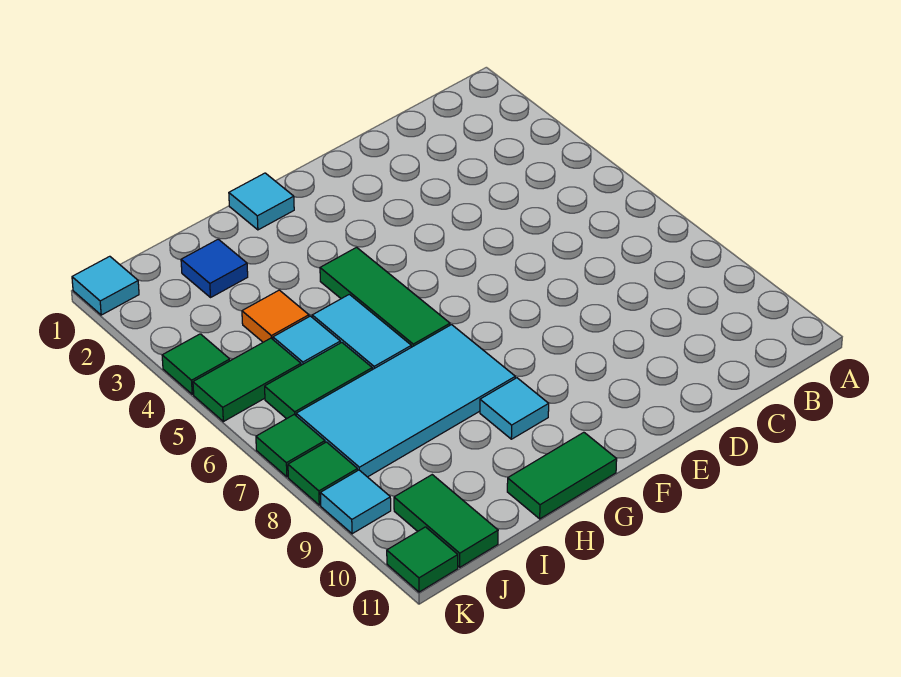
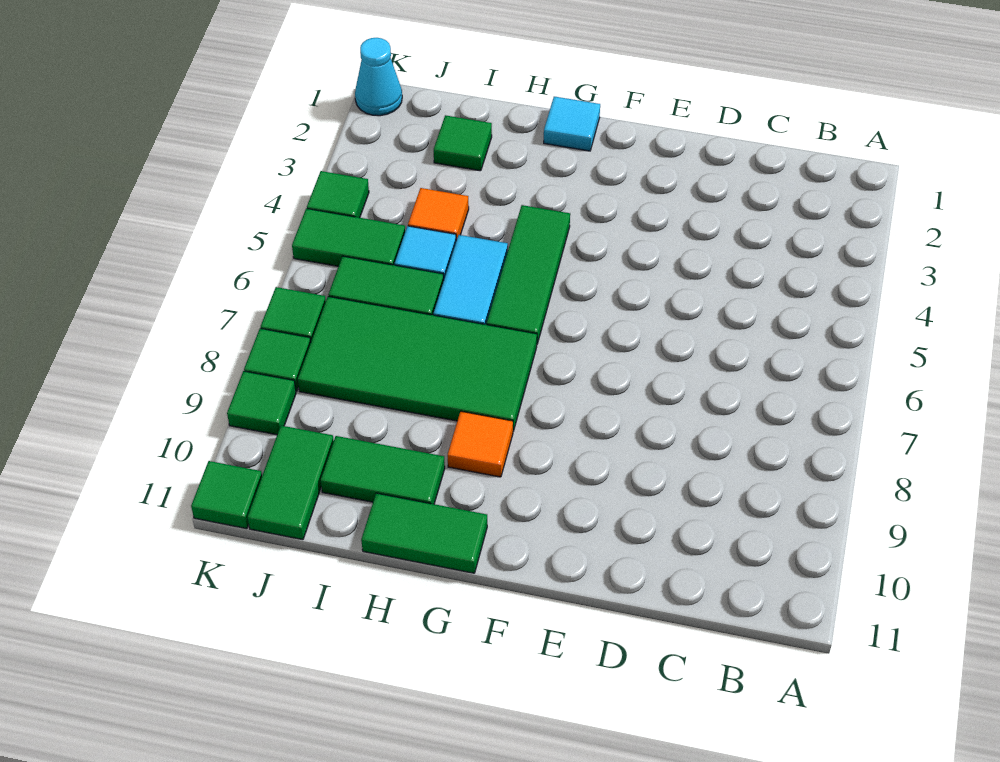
cyan 2x4 tile [296,325,515,477] -> green 2x4 tile [298,296,537,431]
cyan 1x1 tile [480,378,549,439] -> orange 1x1 tile [448,411,513,477]
none -> green 1x2 tile [321,436,445,504]
blue 1x1 tile [181,239,248,297] -> green 1x1 tile [434,115,492,171]
cyan 1x1 tile [72,256,139,315] -> cyan 1x1 cone [355,38,402,116]
cyan 1x1 tile [320,470,391,534] -> green 1x1 tile [227,371,296,435]

